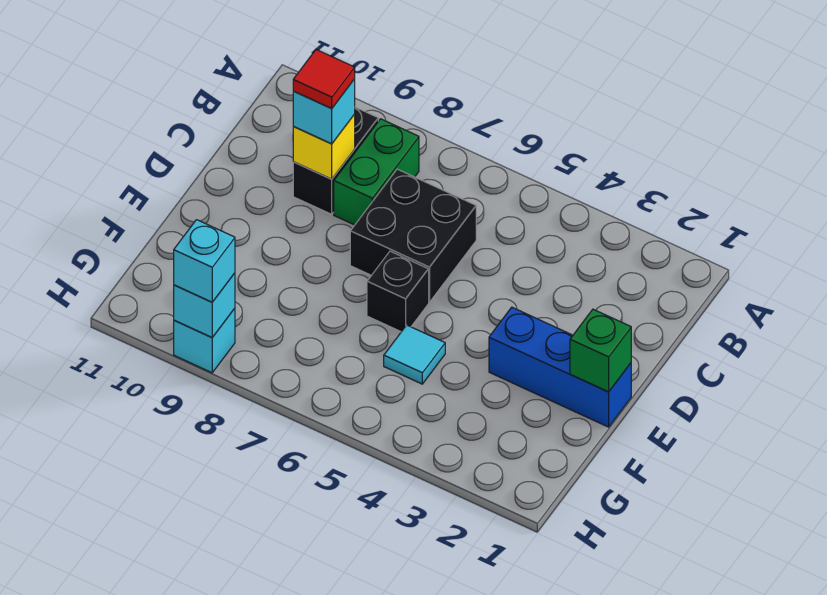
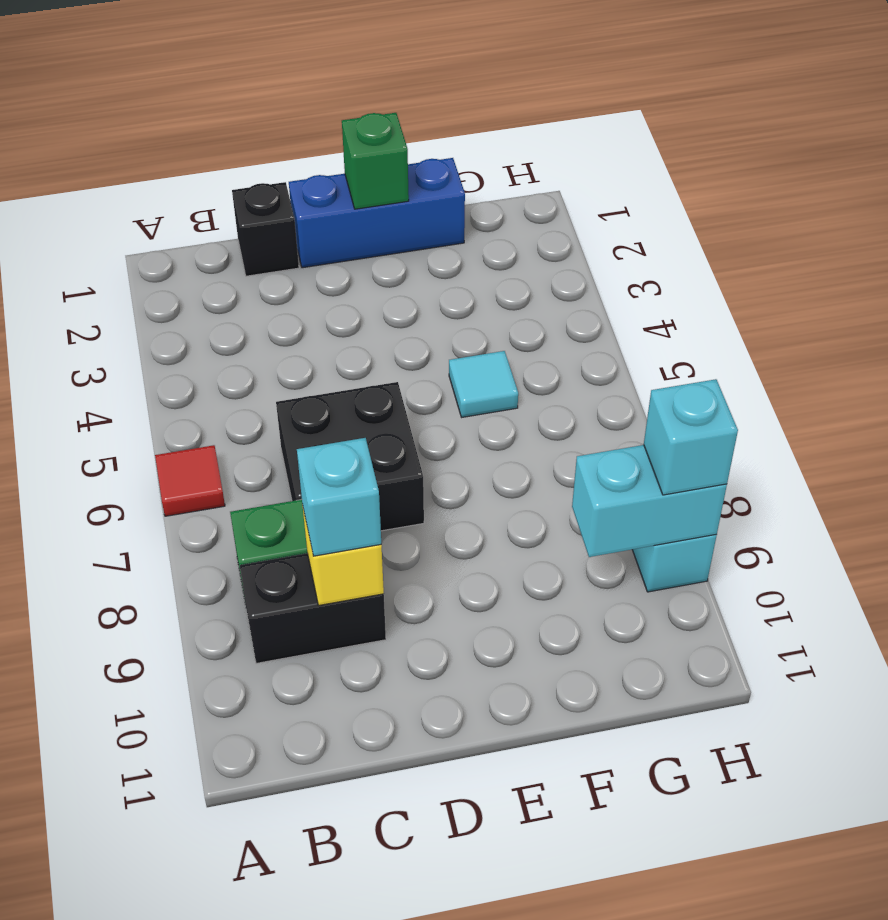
red 1x1 tile [293,50,355,108] -> red 1x1 tile moved to [155,445,225,516]
blue 1x3 brick [489,307,631,427] -> blue 1x3 brick turned to [289,158,465,268]
black 1x1 brick [367,251,429,332] -> black 1x1 brick moved to [232,182,299,276]
cyan 1x1 brick [174,273,235,337] -> cyan 1x2 brick [572,445,727,557]

